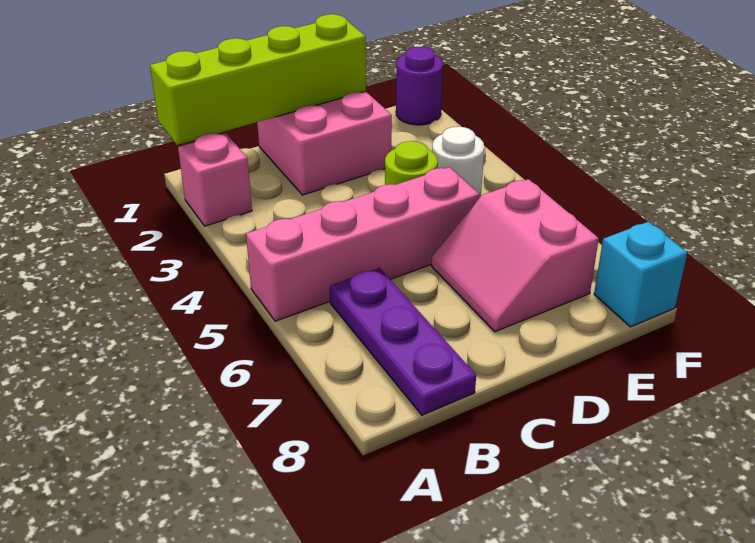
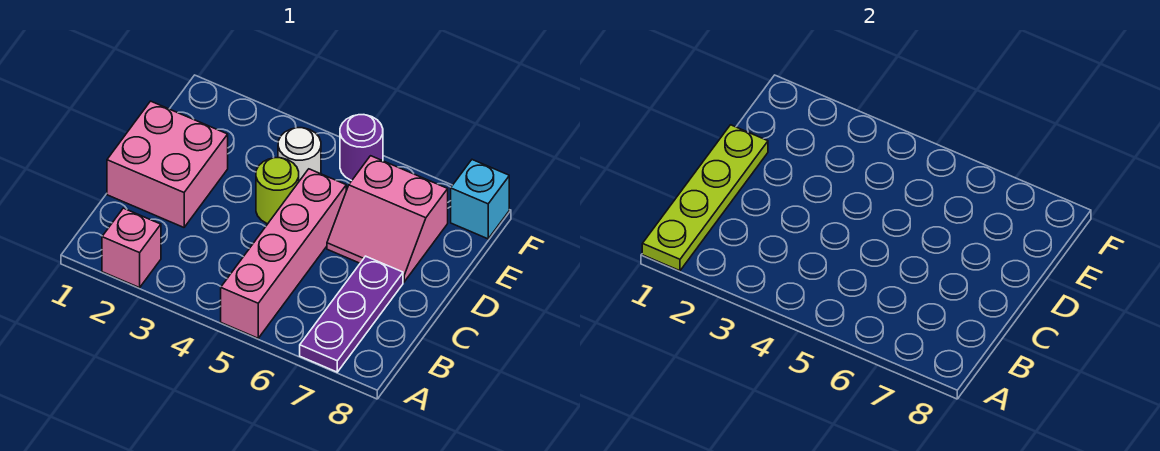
lime 1x4 brick [150,14,366,145] -> lime 1x4 plate [642,125,768,271]
purple 1x3 plate [330,268,476,415] -> purple 1x3 plate turned to [300,256,403,372]
purple 1x1 round brick [396,47,443,125] -> purple 1x1 round brick moved to [340,115,383,181]

